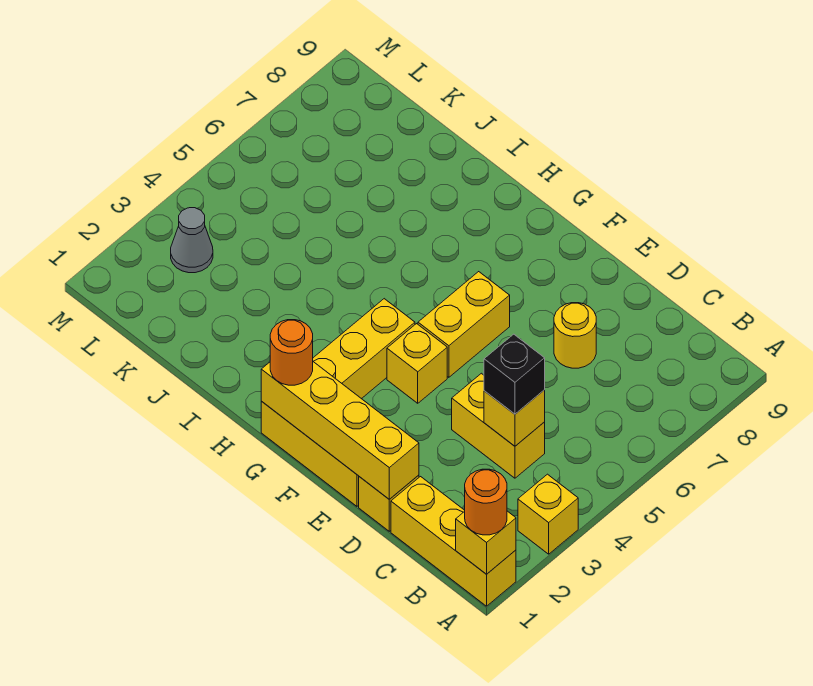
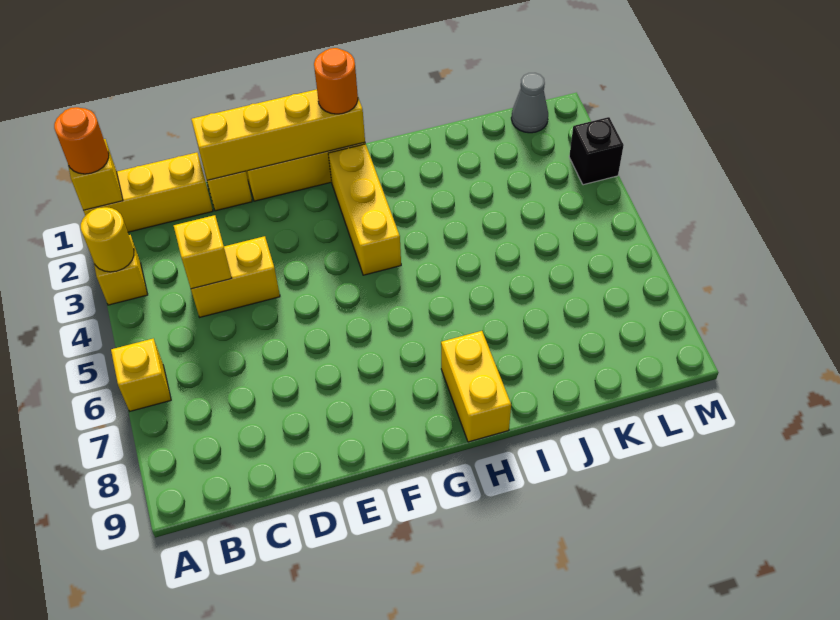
black 1x1 brick [484,334,545,414] -> black 1x1 brick moved to [569,117,624,185]
yellow 1x1 round brick [554,303,596,368] -> yellow 1x1 round brick moved to [81,207,134,272]
yellow 1x1 brick [387,324,447,403] -> yellow 1x1 brick moved to [111,339,171,411]
yellow 1x2 brick [418,272,510,377] -> yellow 1x2 brick moved to [441,331,511,442]
grey 1x1 cone [171,208,213,273] -> grey 1x1 cone moved to [511,73,548,133]

